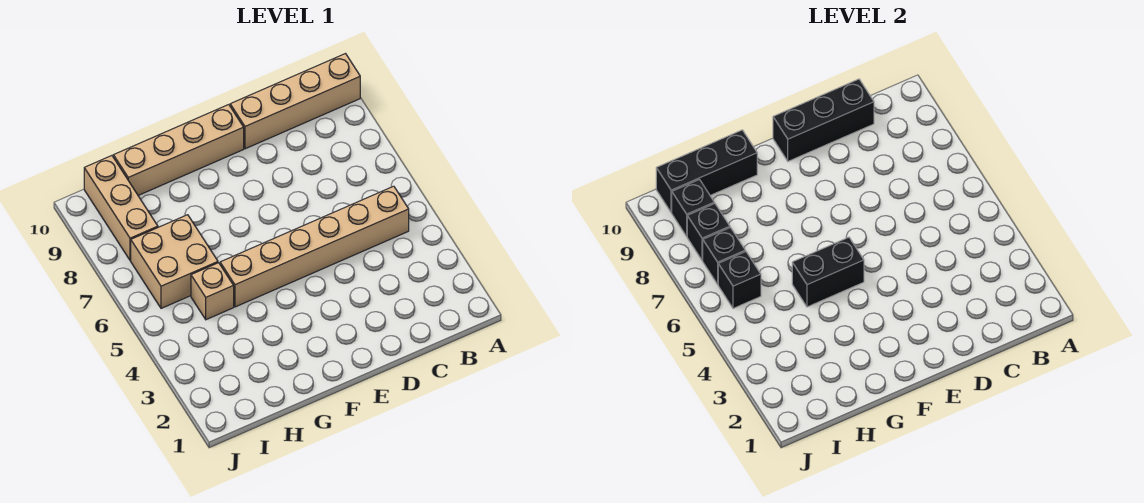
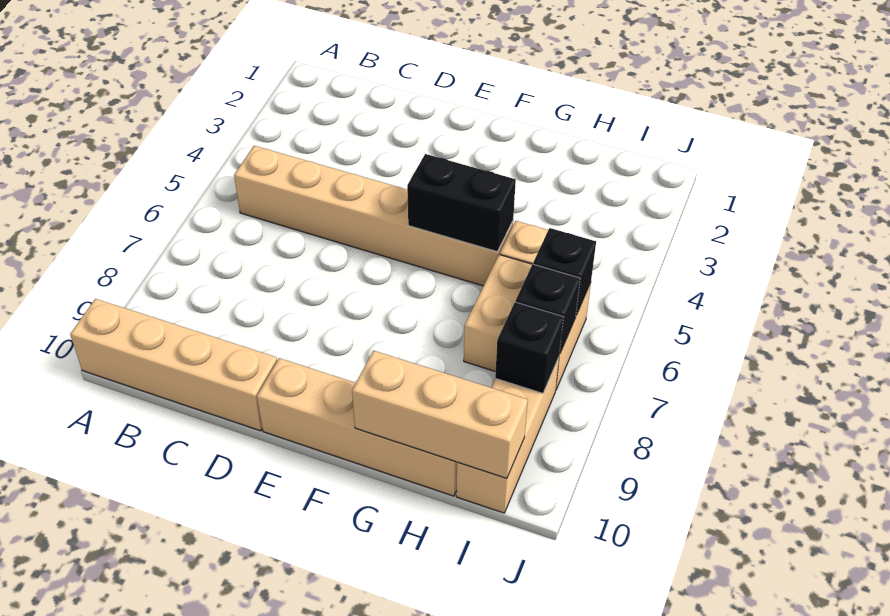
black 1x3 brick [773,79,874,161] -> none
black 1x3 brick [656,130,757,212] -> tan 1x3 brick [352,350,528,479]
black 1x1 brick [672,180,714,236] -> none

